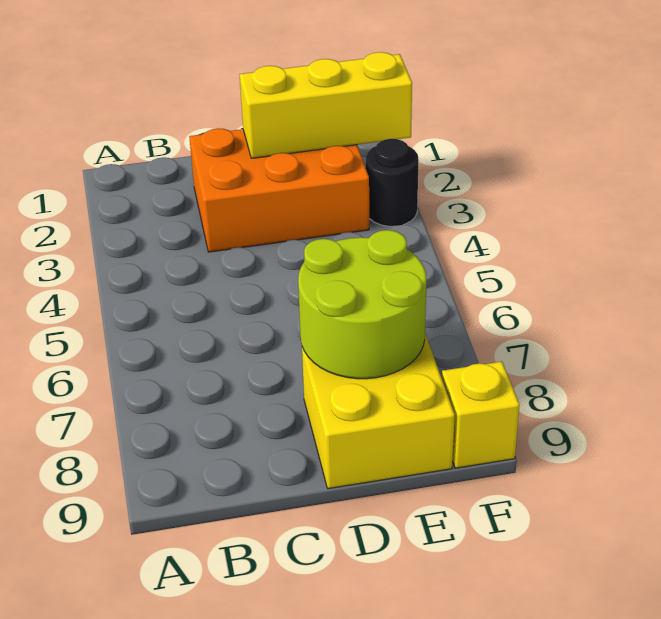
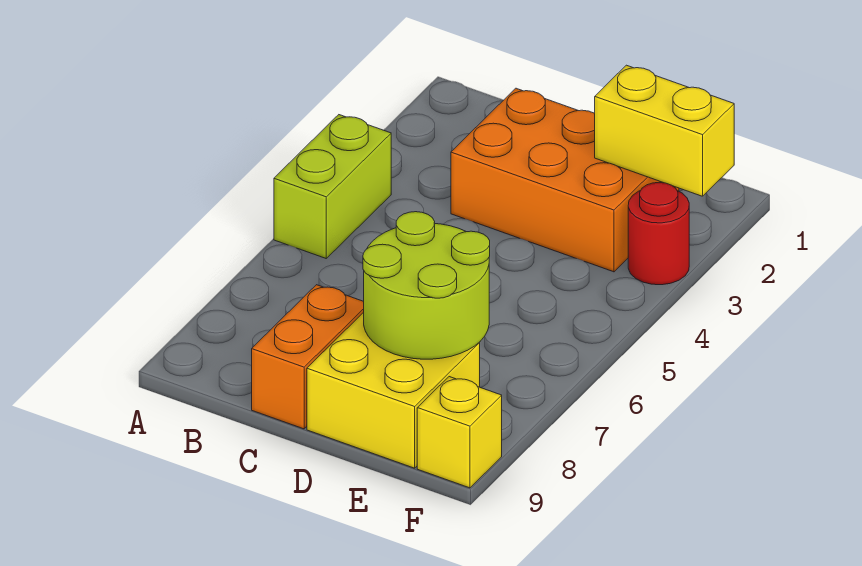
none -> lime 1x2 brick [274,115,391,258]
none -> orange 1x2 brick [252,285,364,429]
yellow 1x3 brick [240,52,412,158] -> yellow 1x2 brick [595,65,734,196]
black 1x1 round brick [366,139,419,226] -> red 1x1 round brick [628,182,689,285]

